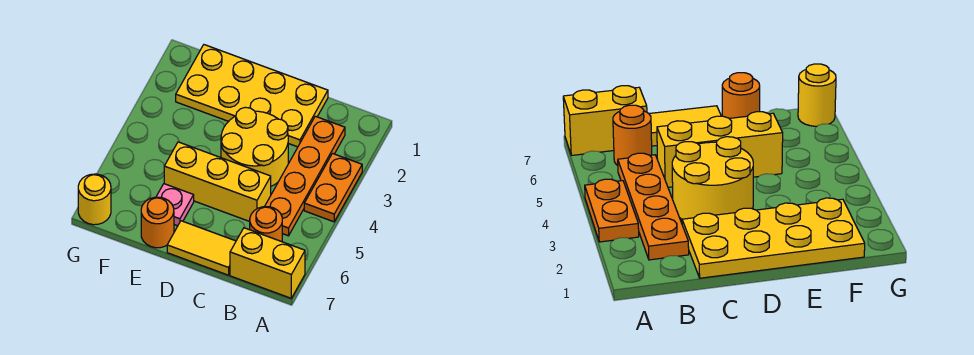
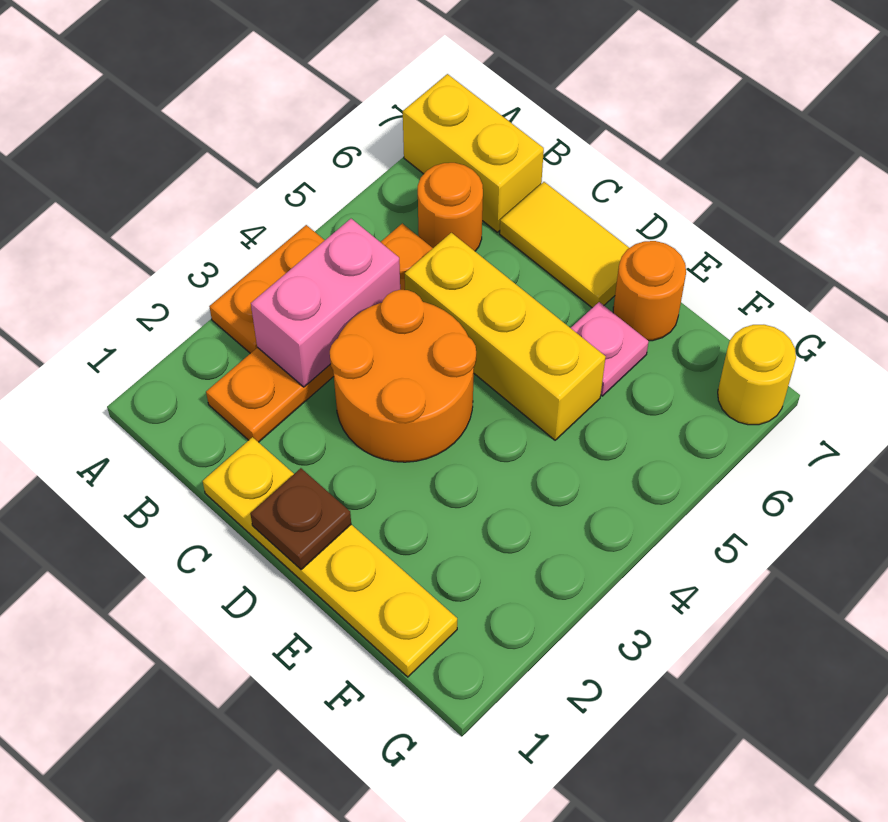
none -> pink 1x2 brick [251,219,400,387]
yellow 2x4 plate [176,45,328,147] -> yellow 1x4 plate [203,437,457,677]
yellow 2x2 round brick [221,107,288,186] -> orange 2x2 round brick [330,290,476,462]
none -> brown 1x1 plate [250,468,351,569]

